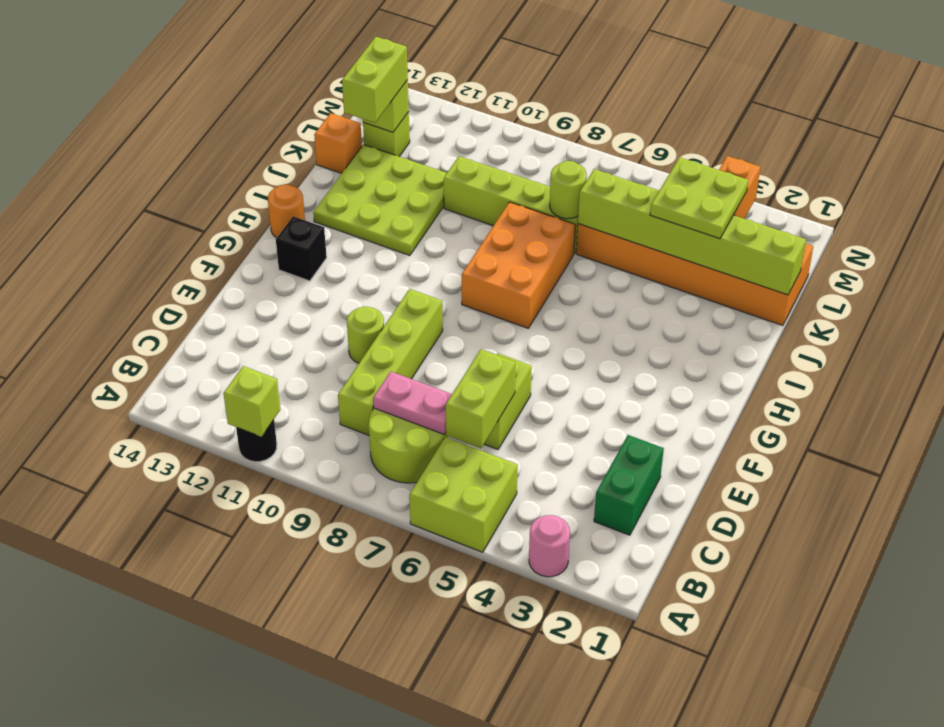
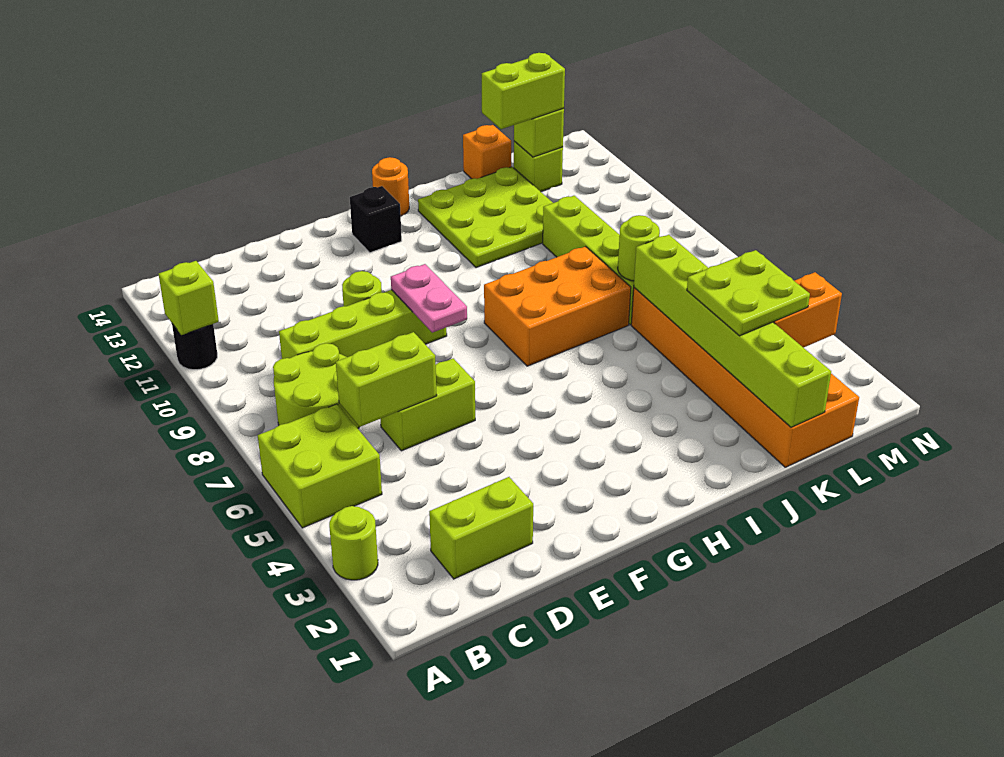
pink 1x1 round brick [529,515,570,577] -> lime 1x1 round brick [329,506,378,580]
green 1x2 brick [594,435,664,535] -> lime 1x2 brick [429,477,533,579]
pink 1x2 plate [373,372,452,434] -> pink 1x2 plate moved to [391,264,467,333]

